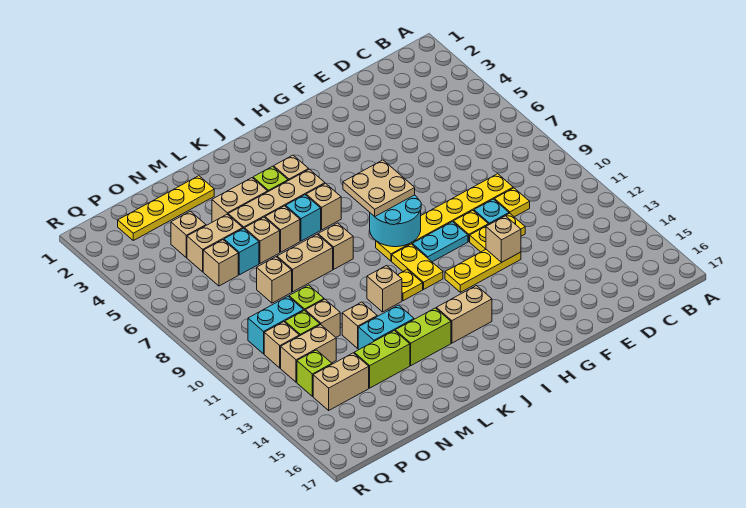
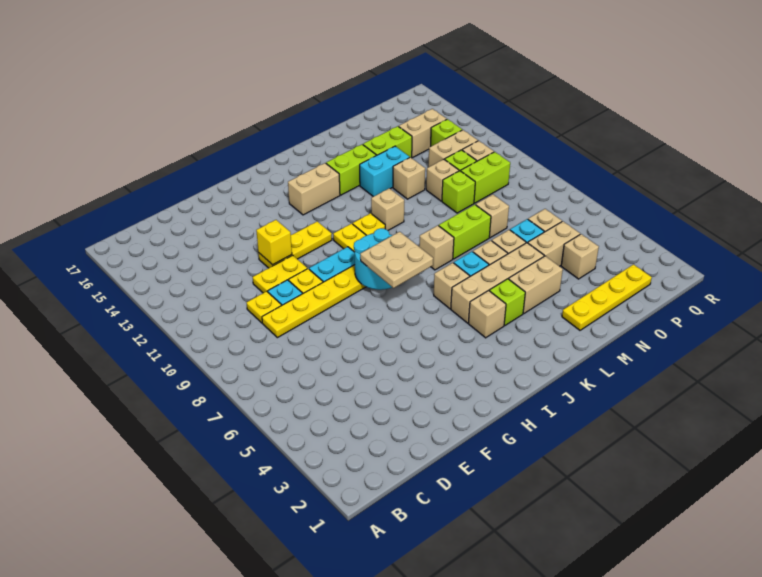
tan 1x1 brick [486,216,521,263] -> yellow 1x1 brick [256,220,292,265]
tan 1x2 brick [277,234,333,292] -> lime 1x2 brick [439,205,491,259]
cyan 1x2 brick [248,296,304,354] -> lime 1x2 brick [461,152,510,203]

